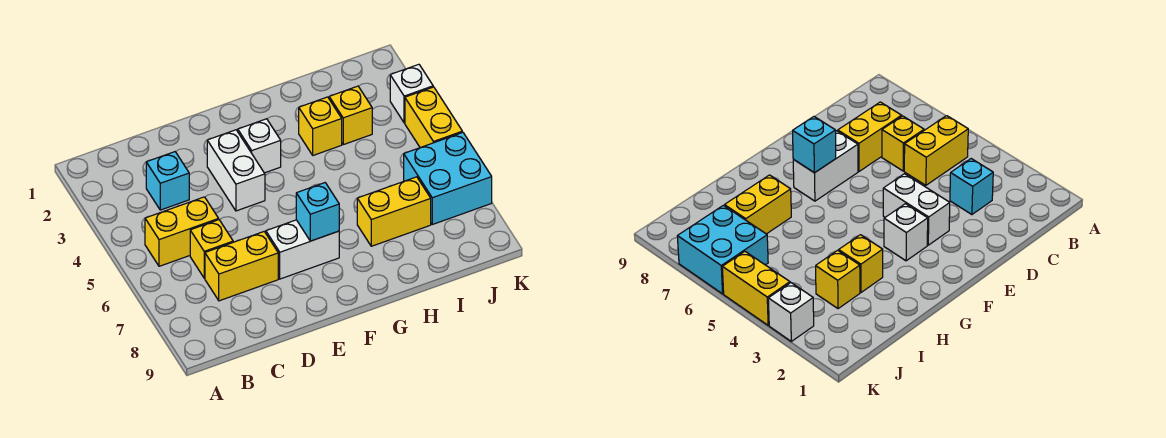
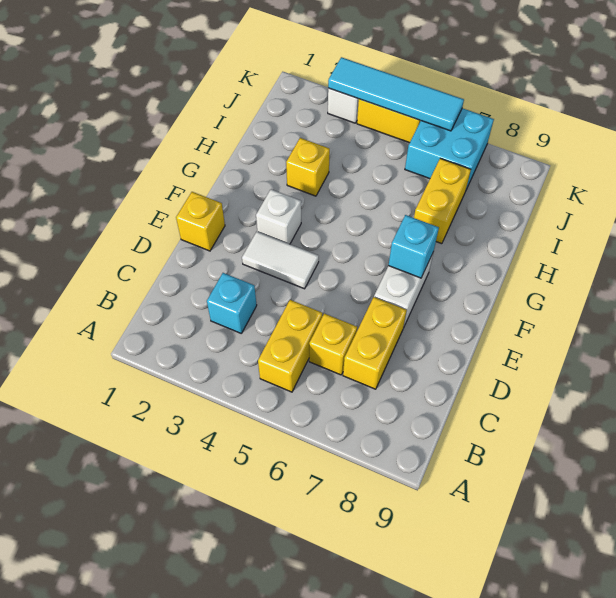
white 1x2 brick [207,130,265,211] -> white 1x2 tile [242,232,319,289]
yellow 1x1 brick [329,86,372,145] -> yellow 1x1 brick moved to [176,192,225,251]
none -> cyan 1x4 tile [328,57,464,131]

